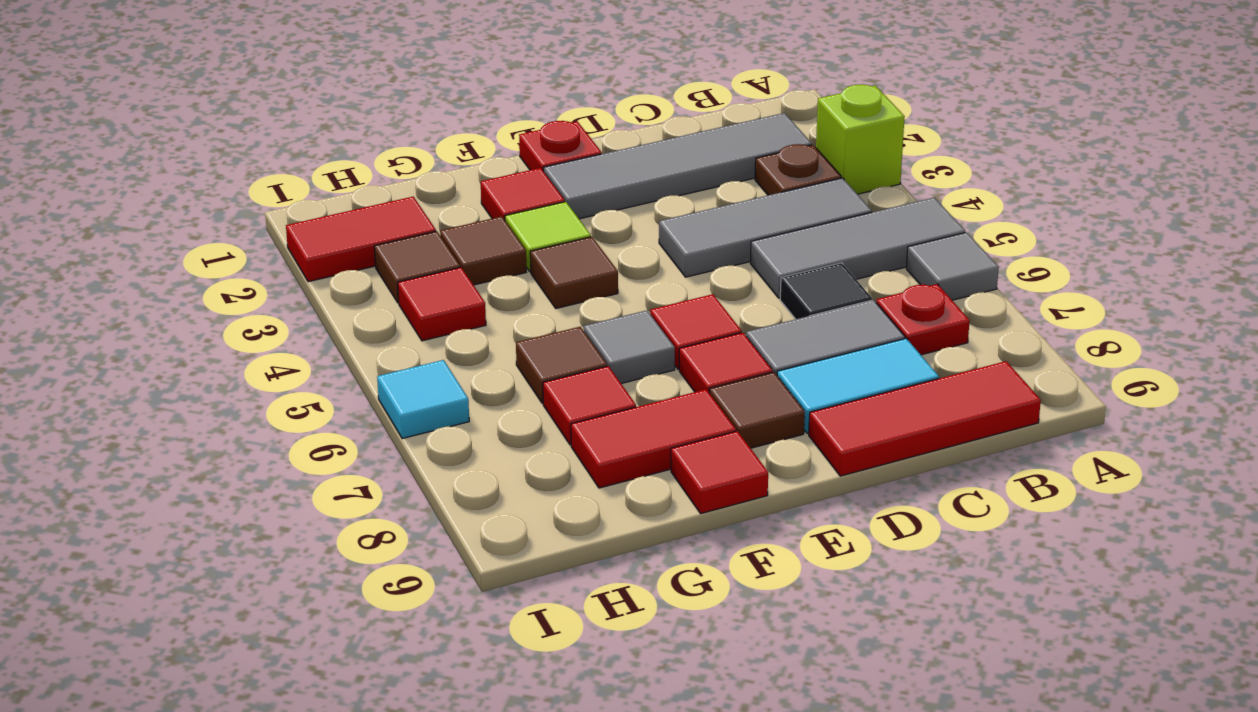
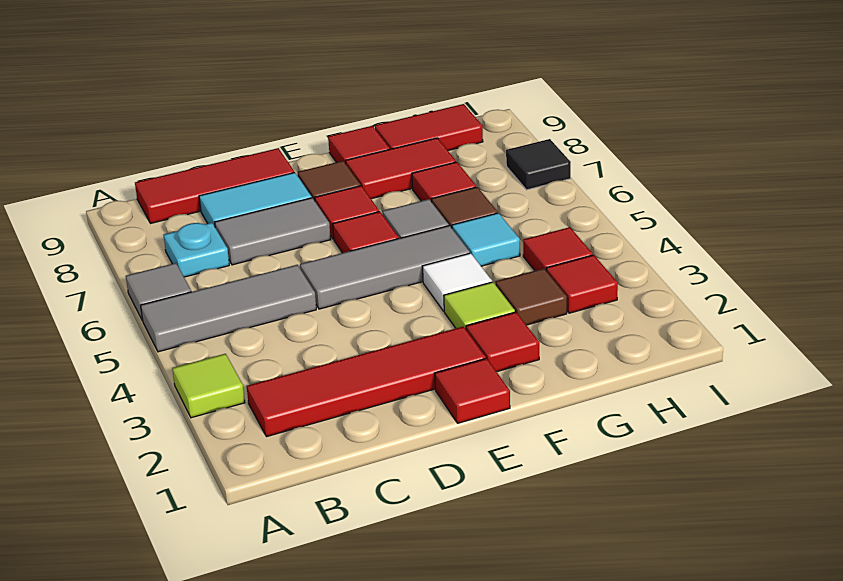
lime 1x1 brick [816,84,905,194] -> lime 1x1 tile [172,354,245,418]
grey 1x4 tile [544,113,812,219] -> red 1x4 tile [247,326,486,437]
brown 1x1 plate [755,144,841,195] -> none
grey 1x3 tile [659,178,872,277] -> grey 1x3 tile moved to [300,226,470,309]
red 1x1 plate [877,284,970,355] -> cyan 1x1 plate [164,223,229,277]
black 1x1 tile [780,263,872,319] -> black 1x1 tile moved to [506,139,571,190]
red 1x1 plate [519,121,602,171] -> red 1x1 tile [435,358,510,423]
brown 1x1 tile [530,237,618,308] -> white 1x1 tile [423,253,492,311]
red 1x2 tile [286,197,436,282] -> red 1x2 tile moved to [375,104,483,150]
brown 1x1 tile [374,231,460,303] -> red 1x1 tile [546,255,618,313]
cyan 1x1 tile [377,360,469,439] -> cyan 1x1 tile moved to [452,213,520,266]

